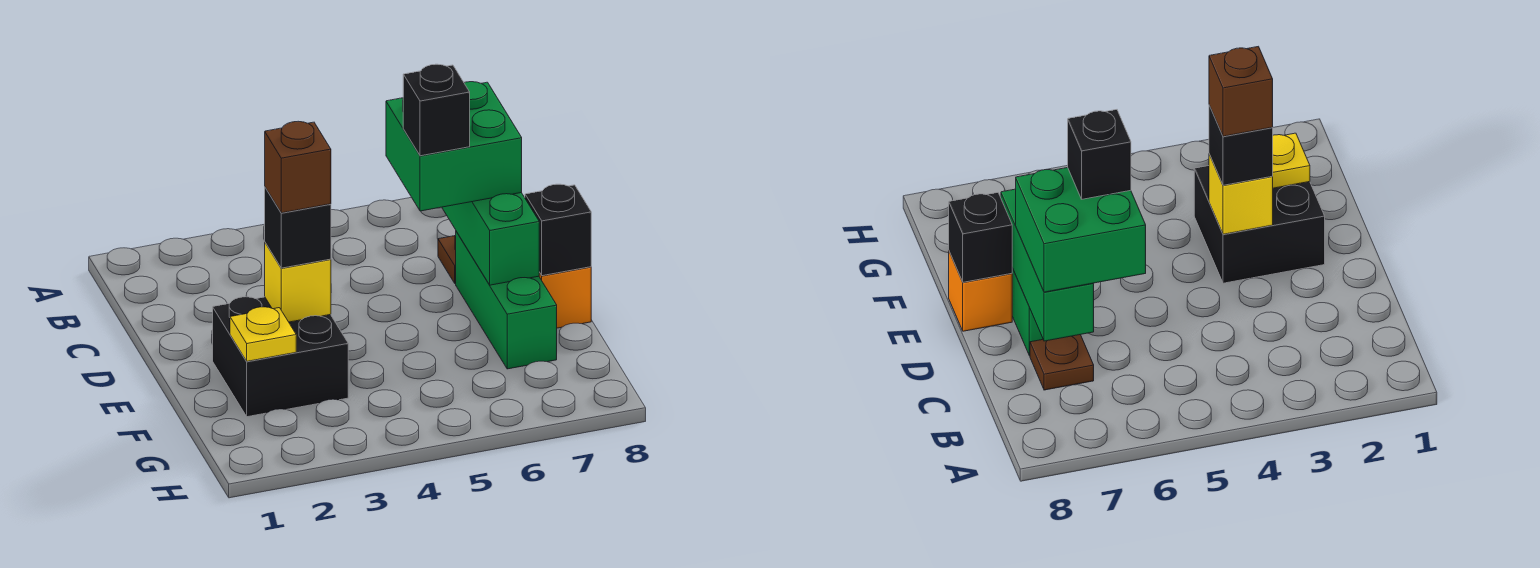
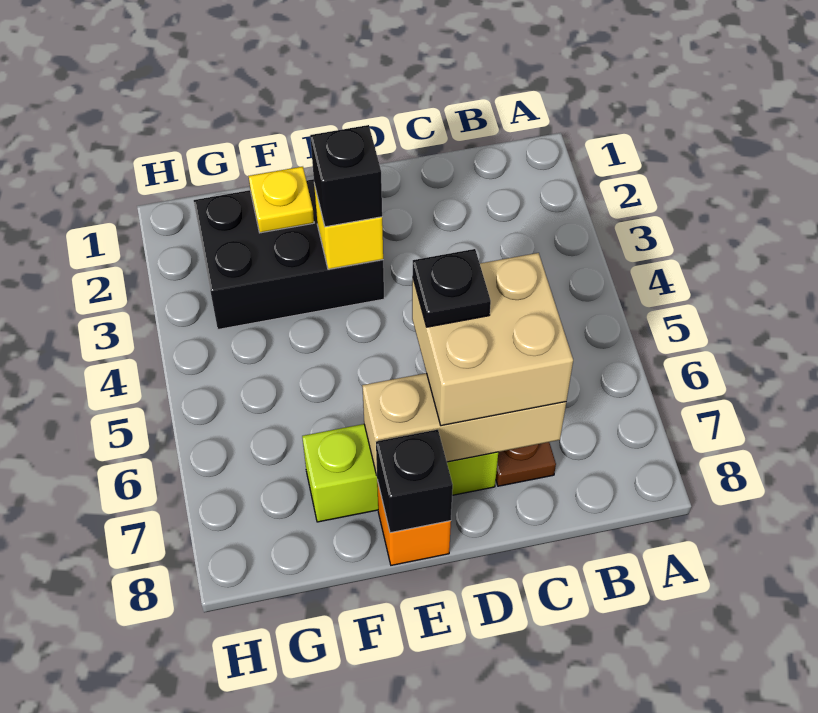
green 2x2 brick [386,82,522,211] -> tan 2x2 brick [412,253,573,426]
green 1x3 brick [442,193,539,285] -> tan 1x3 brick [362,373,566,475]
black 1x1 brick [403,64,470,156] -> black 1x1 plate [413,249,491,327]
green 1x3 brick [456,232,557,369] -> lime 1x3 brick [302,424,498,522]
black 2x2 brick [213,297,348,417] -> black 2x3 brick [194,179,384,329]
brown 1x1 brick [265,121,331,213] -> none

